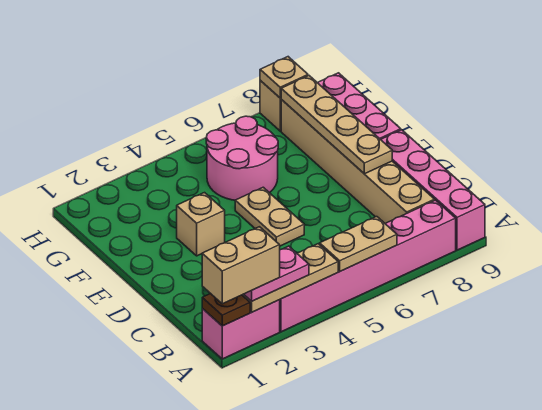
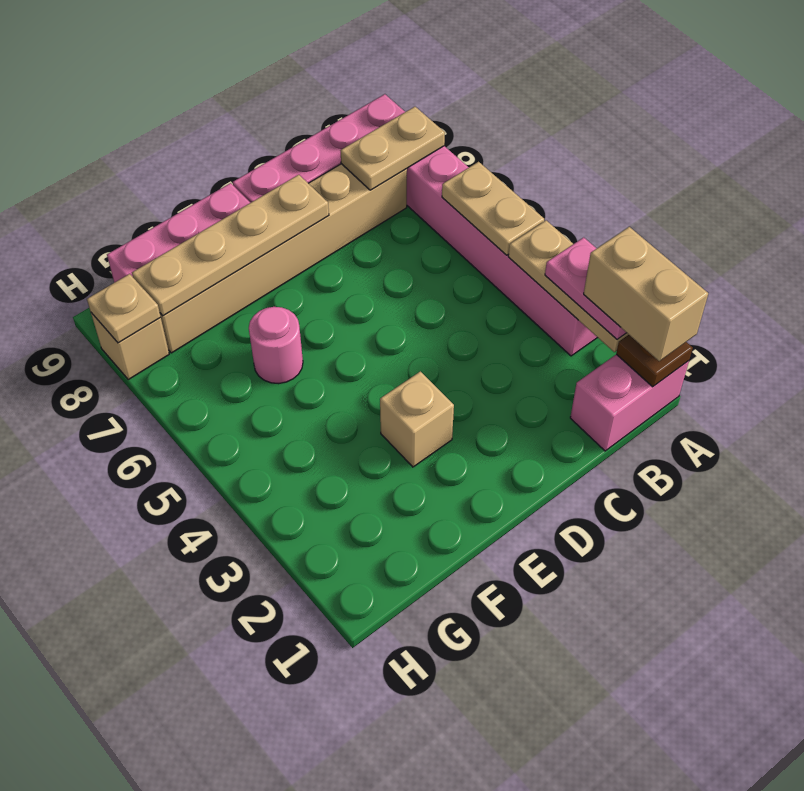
pink 1x2 brick [202,300,280,359] -> pink 1x2 brick turned to [570,354,689,451]
tan 1x2 plate [235,187,304,246] -> tan 1x2 plate moved to [340,107,445,190]
pink 2x2 round brick [206,116,278,200] -> pink 1x1 round brick [249,307,303,384]

